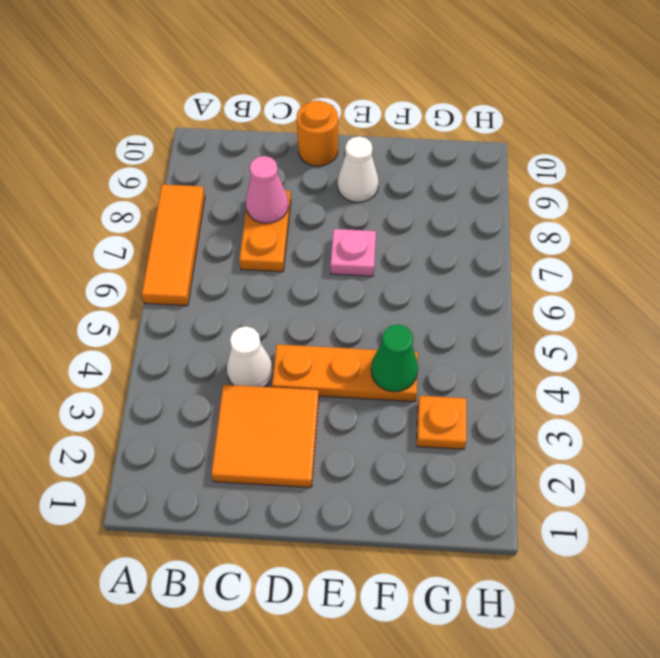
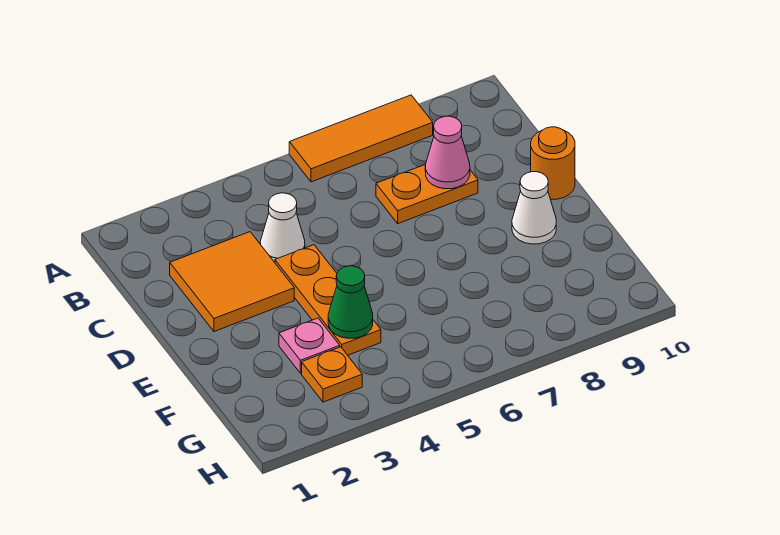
pink 1x1 plate [331,229,376,276] -> pink 1x1 plate moved to [279,318,340,373]

